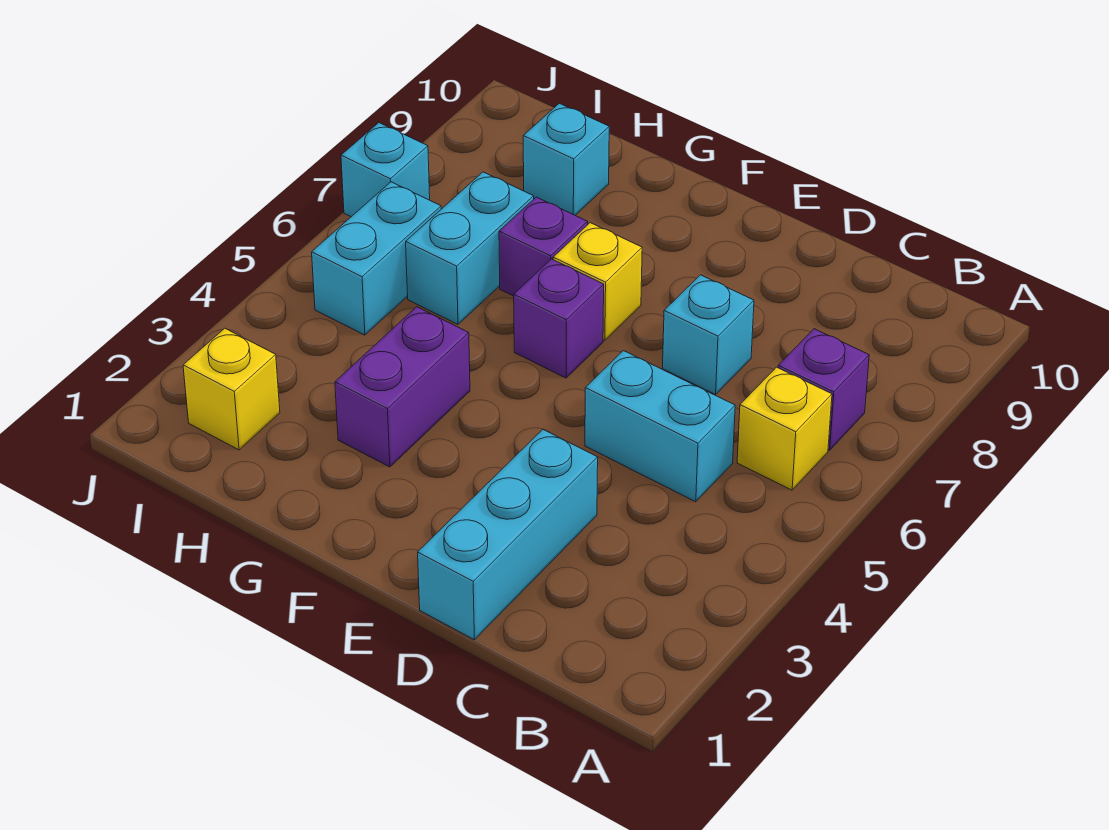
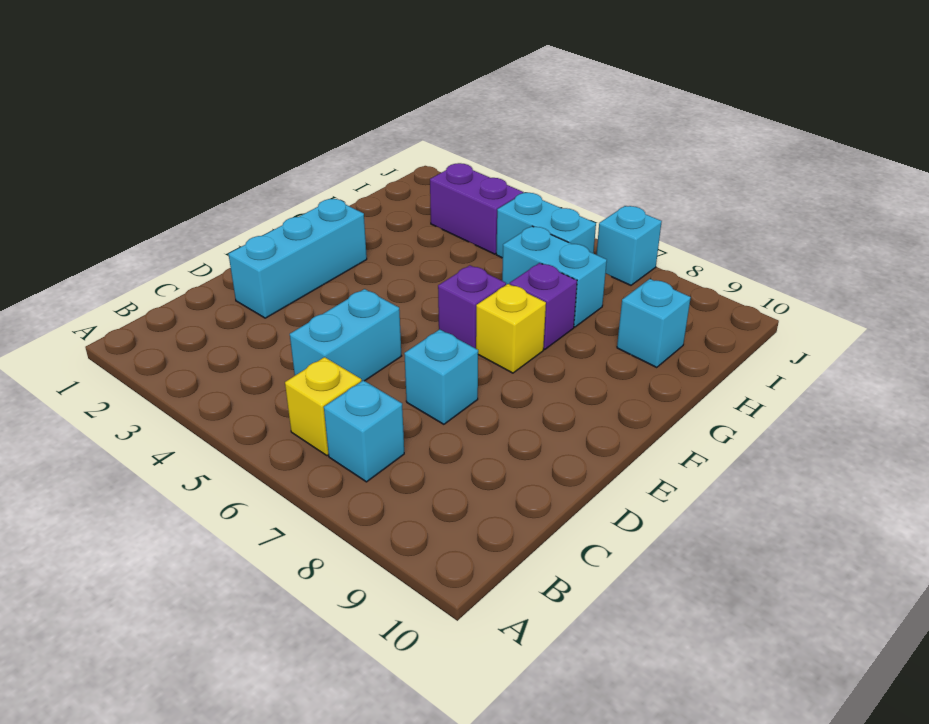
purple 1x1 brick [778,329,869,450] -> cyan 1x1 brick [324,380,404,482]
cyan 1x3 brick [418,430,598,640] -> cyan 1x3 brick turned to [229,199,367,318]
purple 1x2 brick [335,307,470,467] -> purple 1x2 brick moved to [430,163,523,254]
yellow 1x1 brick [183,328,280,450] -> none

